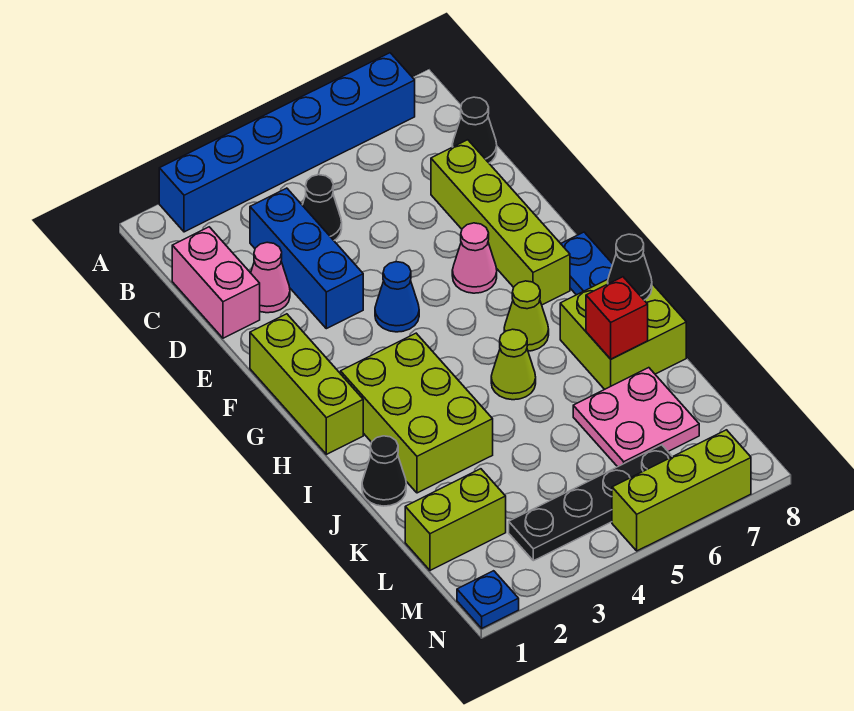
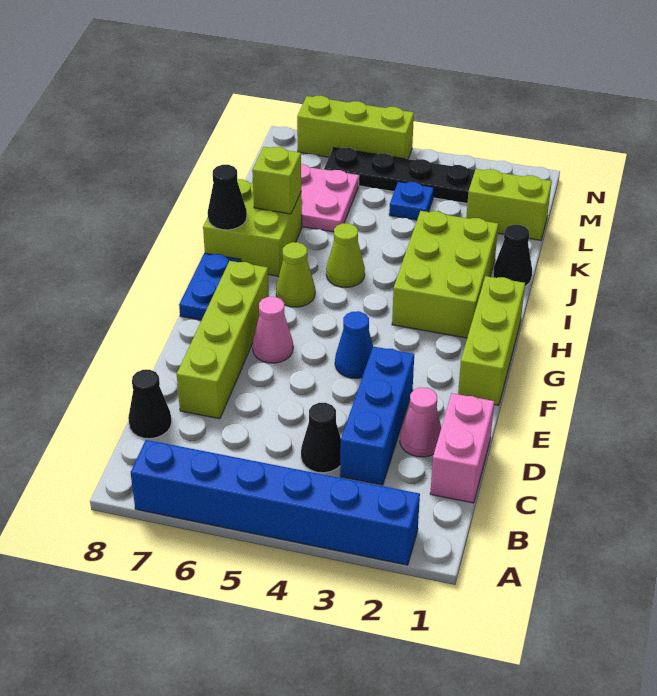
red 1x1 brick [586,277,648,359] -> lime 1x1 brick [252,147,301,214]
blue 1x1 plate [457,571,519,628] -> blue 1x1 plate moved to [389,182,434,220]

